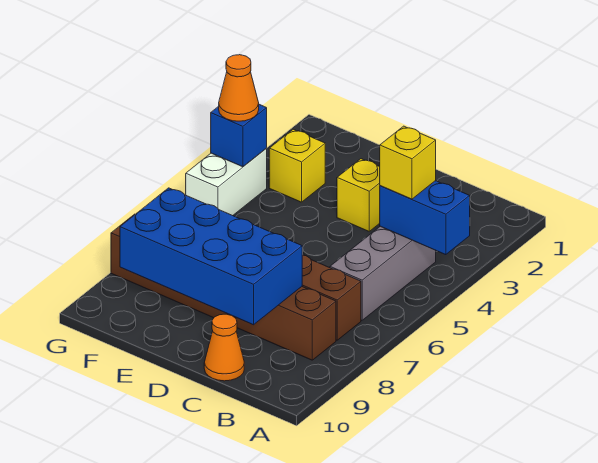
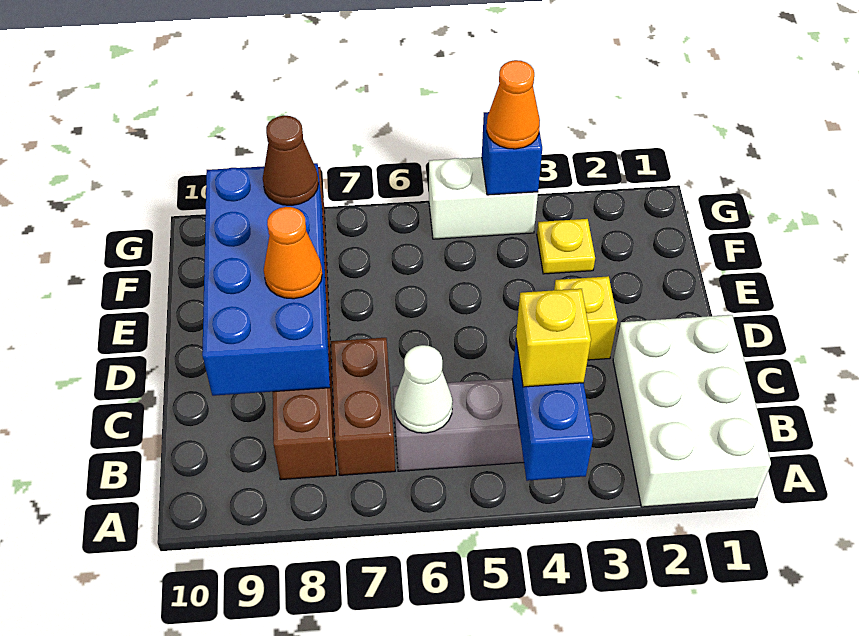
none -> white 2x3 brick [613,315,771,507]
none -> white 1x1 cone [395,345,453,433]
orange 1x1 cone [204,314,244,381] -> orange 1x1 cone moved to [264,207,322,299]
yellow 1x1 brick [269,129,325,202] -> yellow 1x1 plate [537,219,595,274]
none -> brown 1x1 cone [263,116,318,205]

